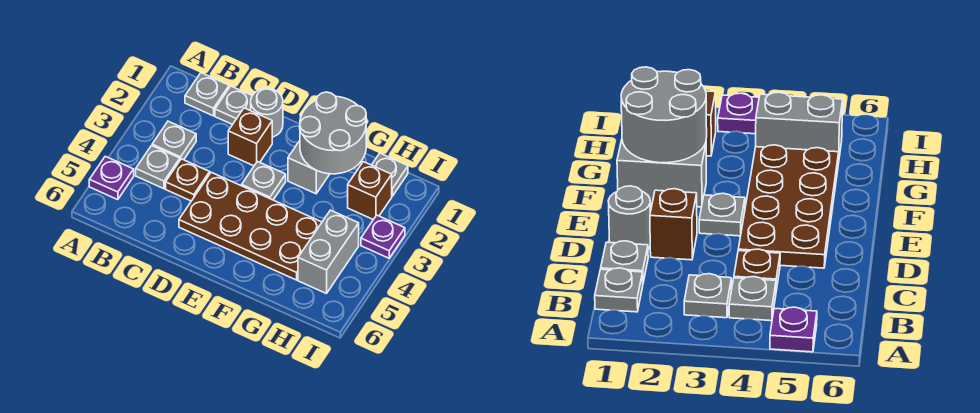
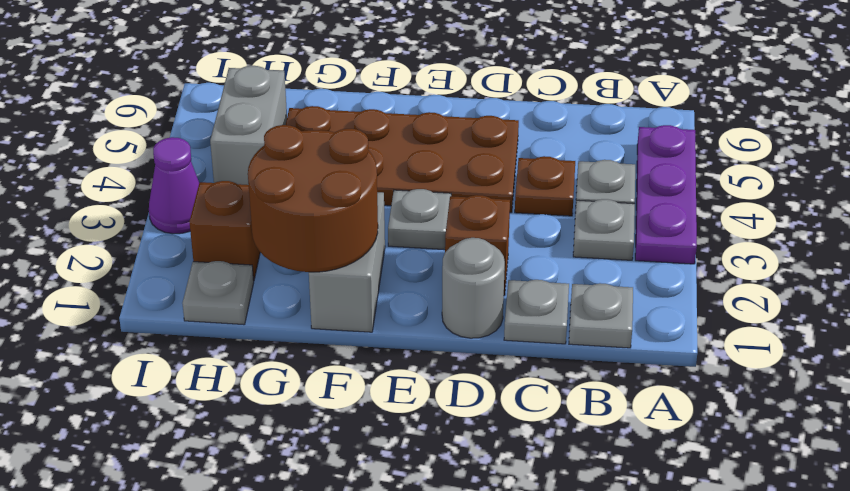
purple 1x1 plate [89,156,134,200] -> purple 1x3 plate [635,125,697,264]
grey 2x2 round brick [300,92,366,174] -> brown 2x2 round brick [248,125,378,272]
purple 1x1 plate [361,215,405,258] -> purple 1x1 cone [149,137,199,234]

